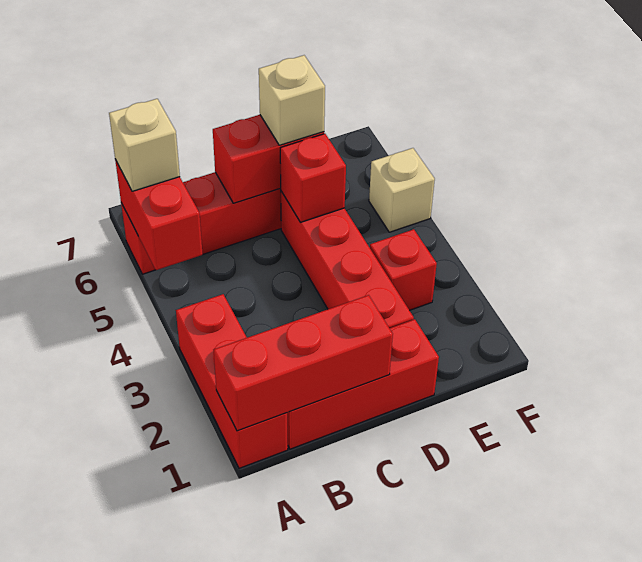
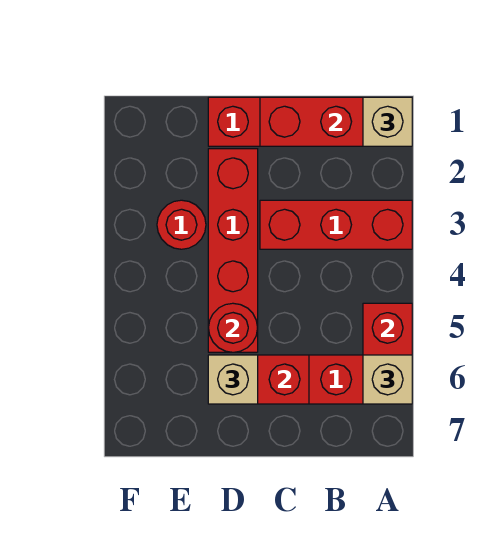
red 1x3 brick [176,294,288,468] -> red 1x3 brick turned to [260,200,412,249]
red 1x1 brick [280,134,346,222] -> red 1x1 round brick [209,303,258,352]
red 1x1 brick [370,229,437,310] -> red 1x1 round brick [157,200,206,249]
tan 1x1 brick [369,148,435,232] -> tan 1x1 brick moved to [363,97,412,146]

